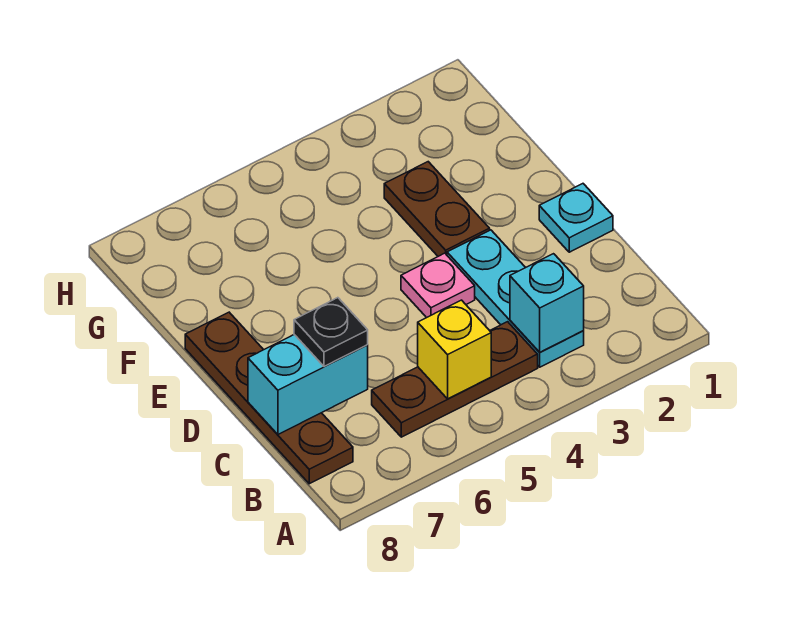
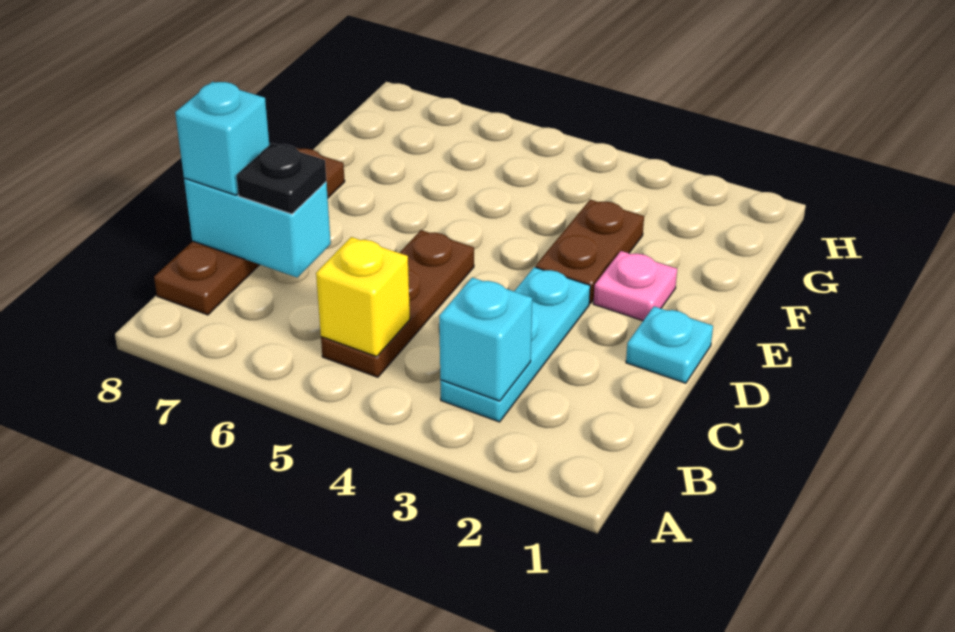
brown 1x3 plate [372,322,538,437] -> brown 1x3 plate turned to [321,230,474,377]
none -> cyan 1x1 brick [175,82,269,195]
pink 1x1 plate [401,253,475,318] -> pink 1x1 plate moved to [594,251,677,321]

